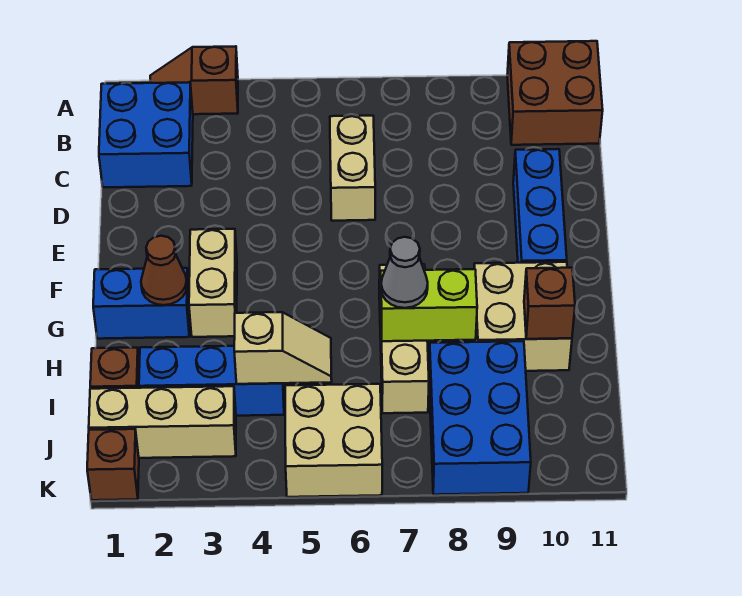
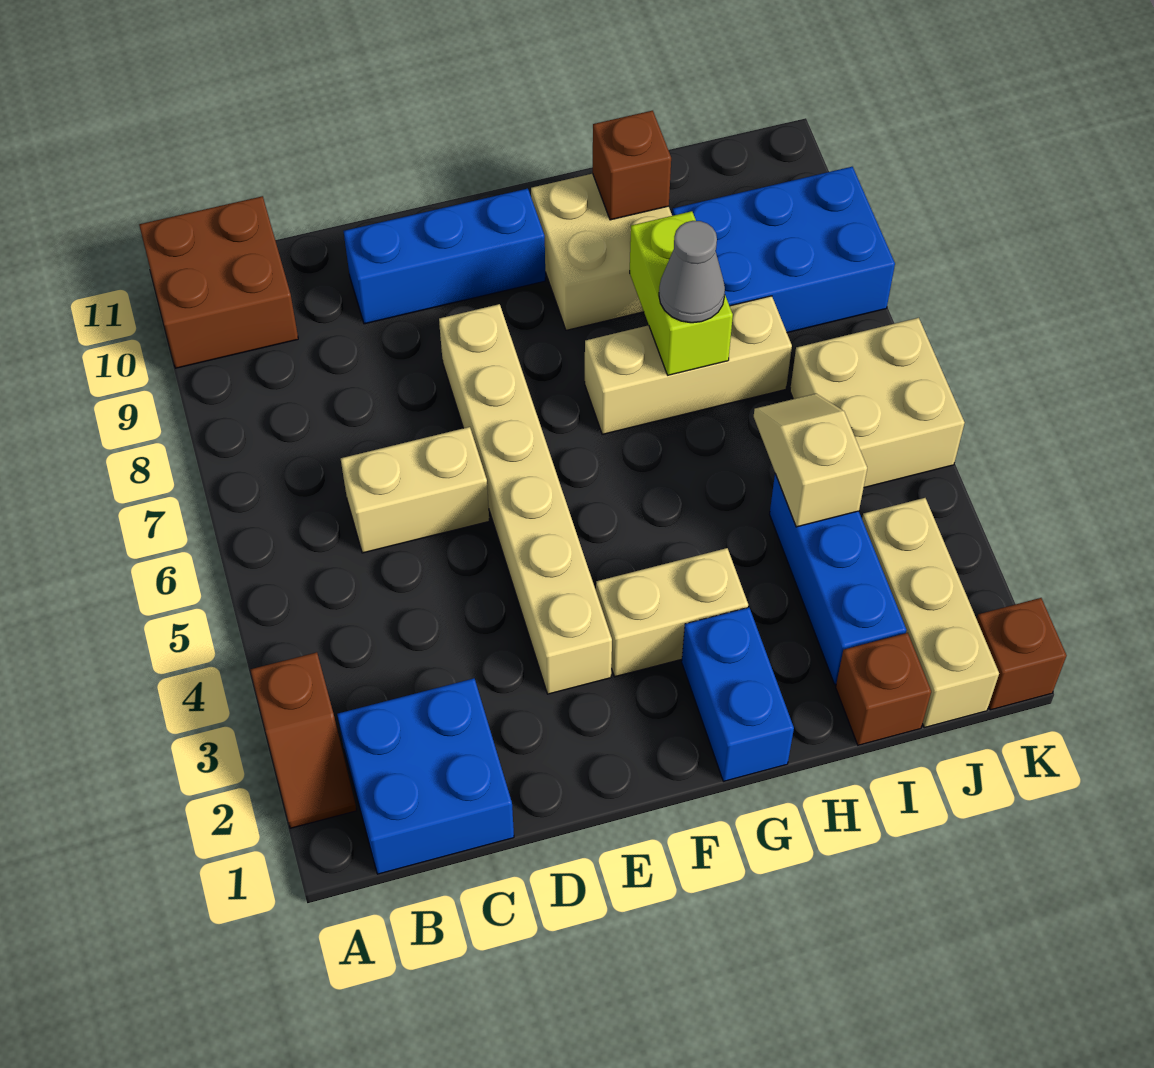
none -> tan 1x6 brick [439,304,612,694]
brown 1x1 cone [141,236,187,305] -> none

